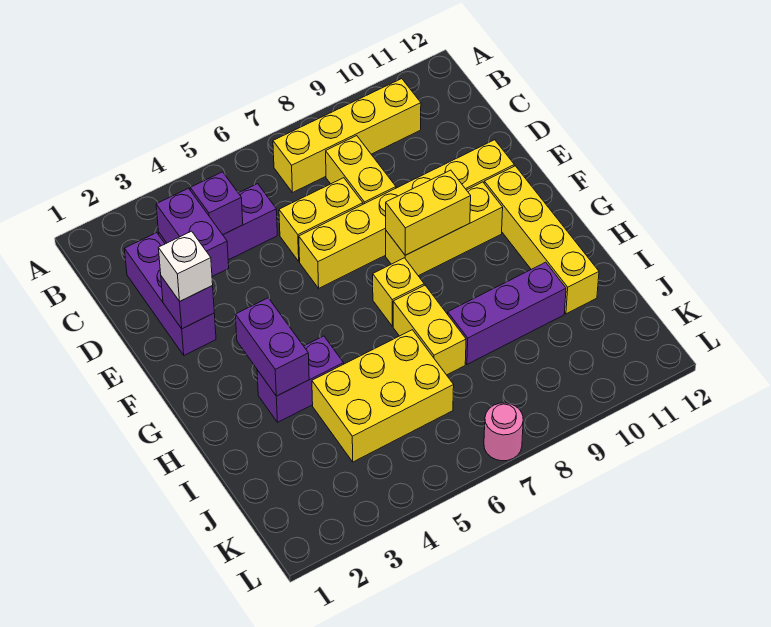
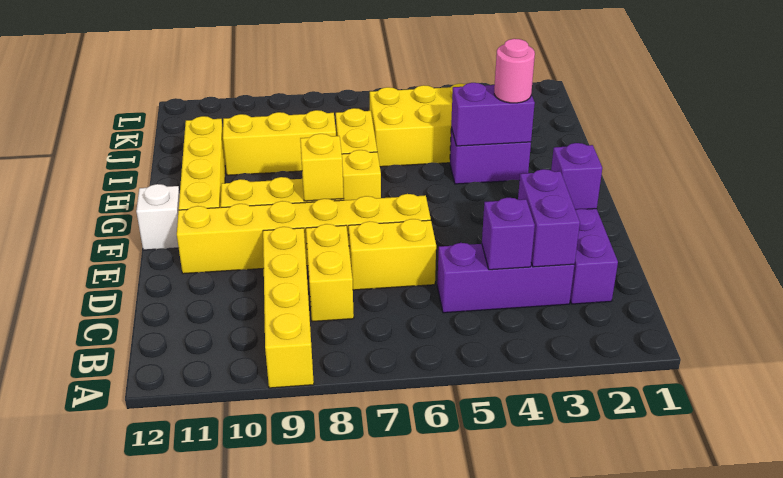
yellow 1x4 brick [273,79,421,193] -> yellow 1x4 brick turned to [263,227,314,388]
white 1x1 brick [159,231,213,301] -> white 1x1 brick moved to [136,184,180,250]
yellow 1x2 brick [386,170,471,255] -> yellow 1x1 brick [300,134,344,201]
purple 1x2 brick [235,298,309,396] -> purple 1x2 brick turned to [451,83,535,146]
purple 1x3 brick [448,262,566,364] -> yellow 1x3 brick [223,110,336,175]
pink 1x1 round brick [484,403,523,461] -> pink 1x1 round brick moved to [494,39,535,103]

